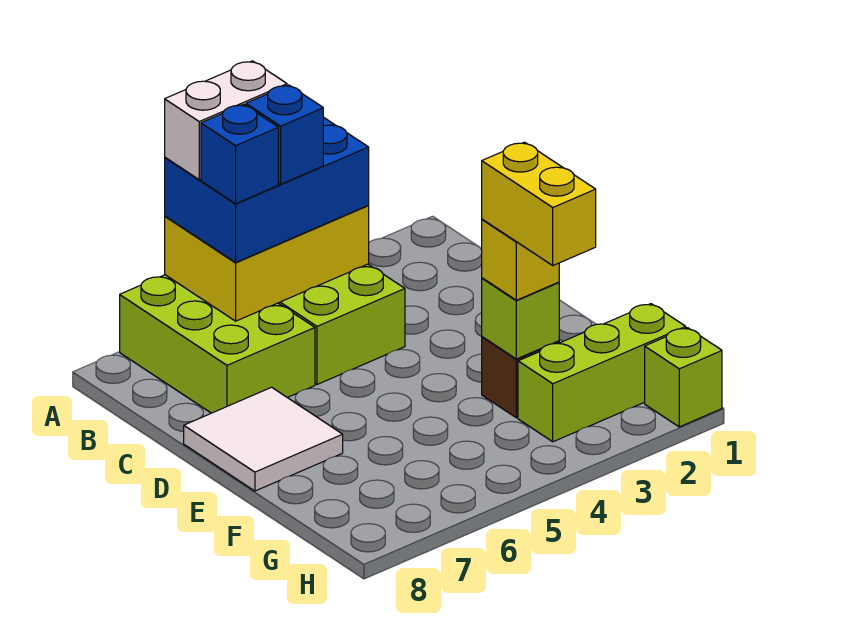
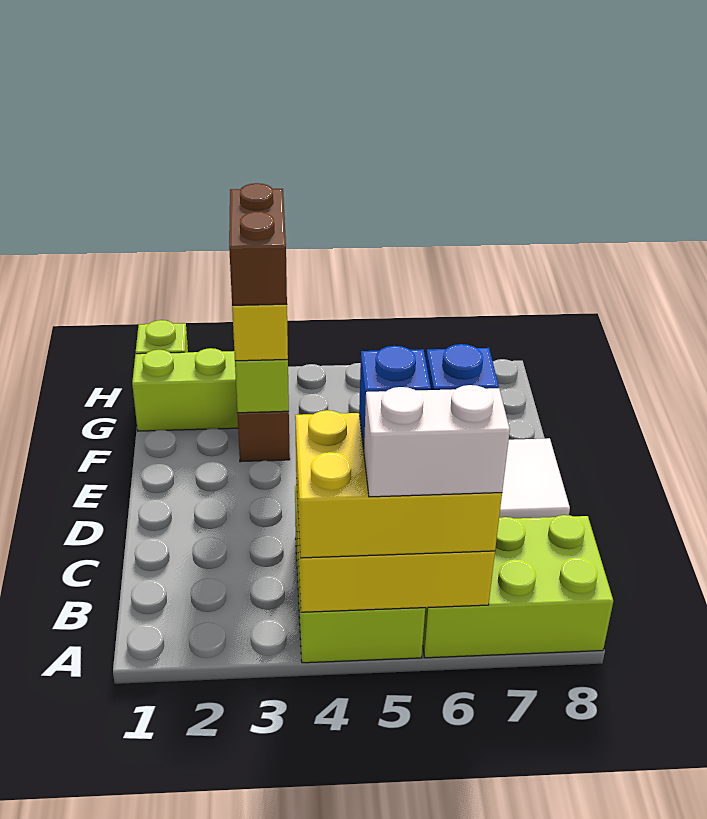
blue 2x3 brick [165,117,369,262] -> yellow 2x3 brick [295,410,502,558]
lime 2x3 brick [120,275,315,413] -> lime 2x3 brick turned to [423,515,613,658]
yellow 1x2 brick [482,142,596,266] -> brown 1x2 brick [229,183,287,305]

